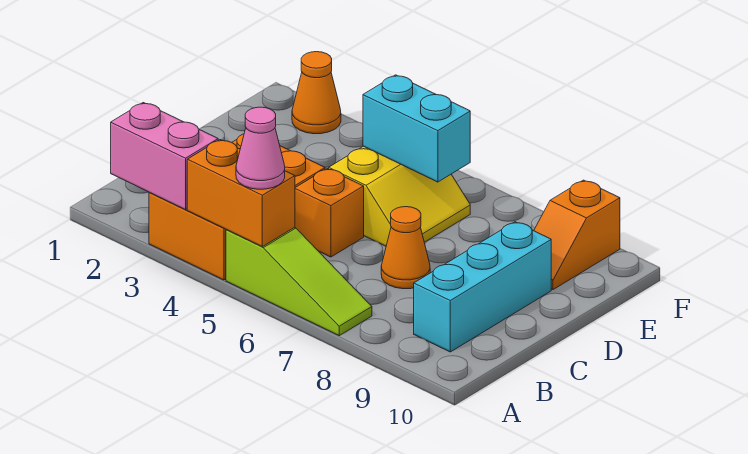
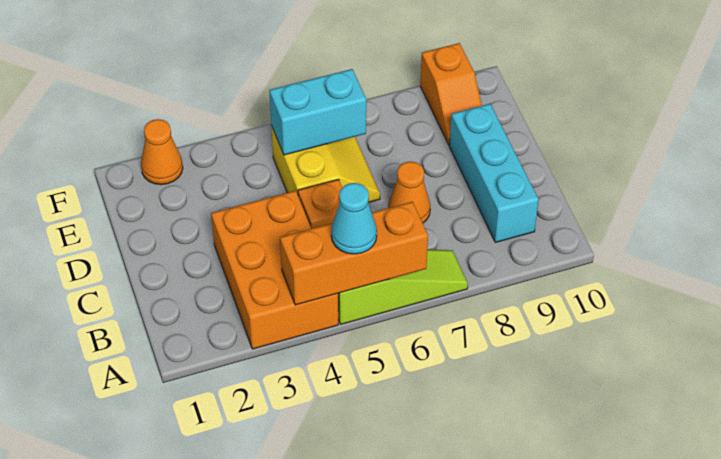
pink 1x2 brick [111,103,218,210] -> none
orange 1x2 brick [187,140,295,247] -> orange 1x3 brick [280,202,428,305]
pink 1x1 cone [236,107,285,189] -> cyan 1x1 cone [331,183,377,254]

